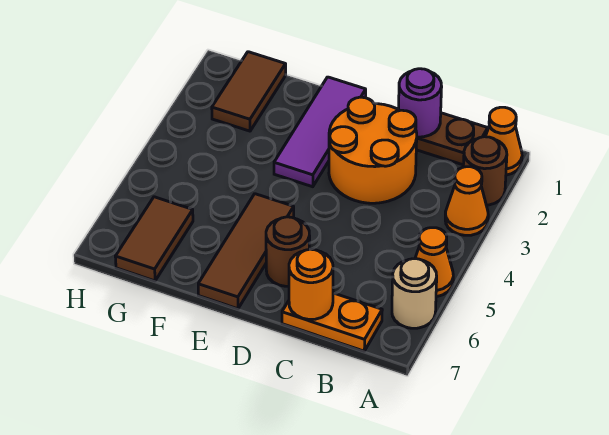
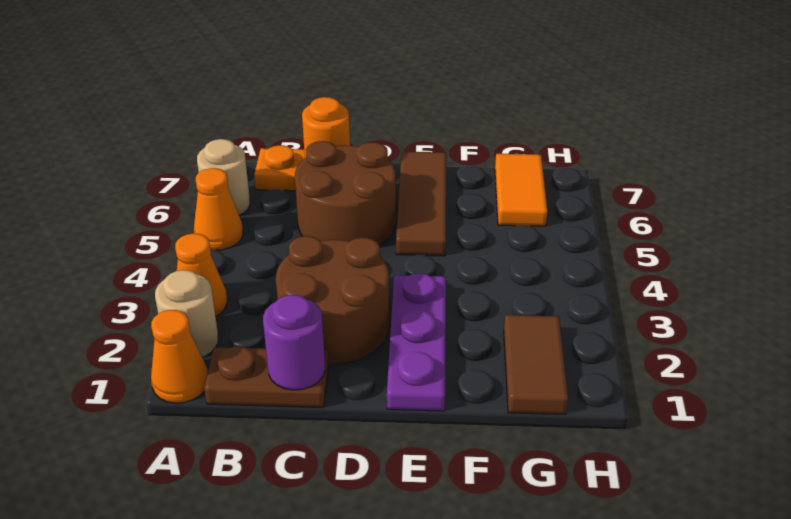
brown 1x1 round brick [463,137,507,205] -> tan 1x1 round brick [155,270,218,357]
orange 2x2 round brick [329,97,417,203] -> brown 2x2 round brick [276,236,389,364]
brown 1x1 round brick [266,217,310,286] -> brown 2x2 round brick [295,141,396,245]
purple 1x3 tile [274,77,366,187] -> purple 1x3 plate [387,273,446,411]
brown 1x2 tile [115,197,193,281] -> orange 1x2 tile [495,154,547,226]

